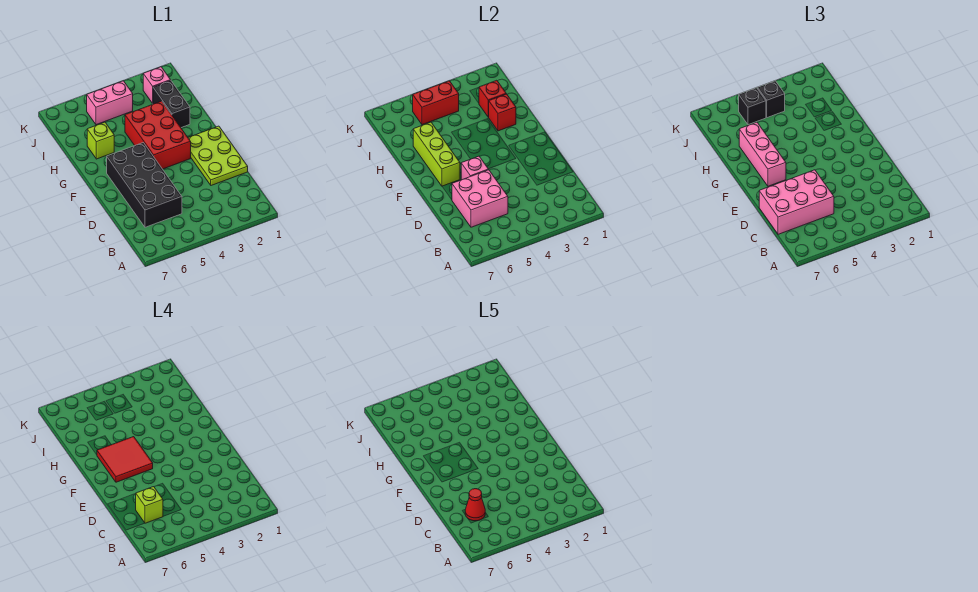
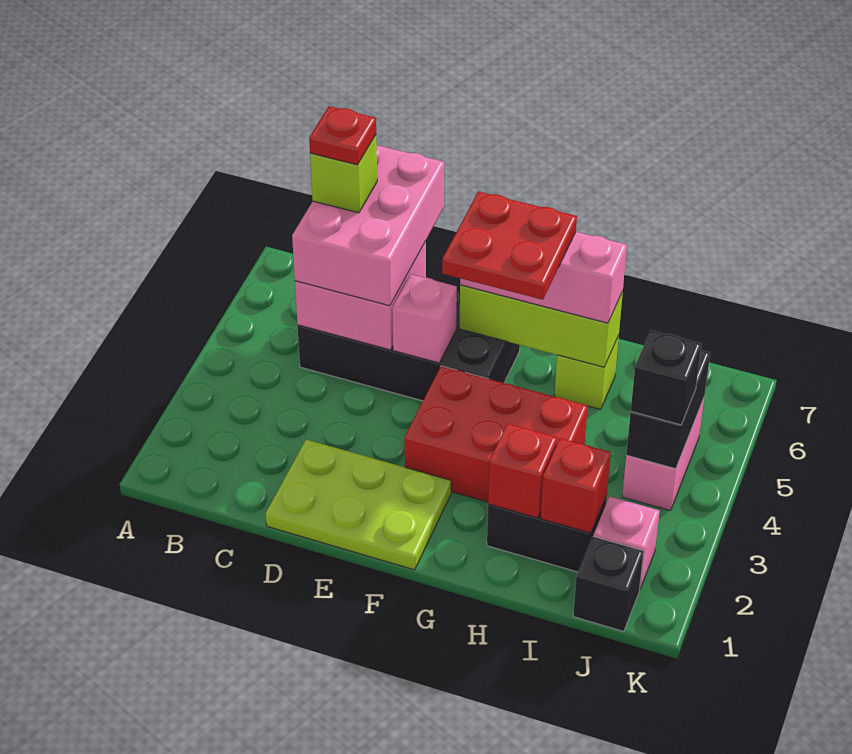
red 1x1 cone [465,489,485,521] -> red 1x1 plate [309,106,376,165]
red 2x2 tile [97,437,153,482] -> red 2x2 plate [442,192,577,300]
red 1x2 brick [413,81,459,125] -> black 1x2 brick [626,350,710,469]
black 1x1 brick [739,88,766,125] -> black 1x1 brick moved to [573,537,644,631]

